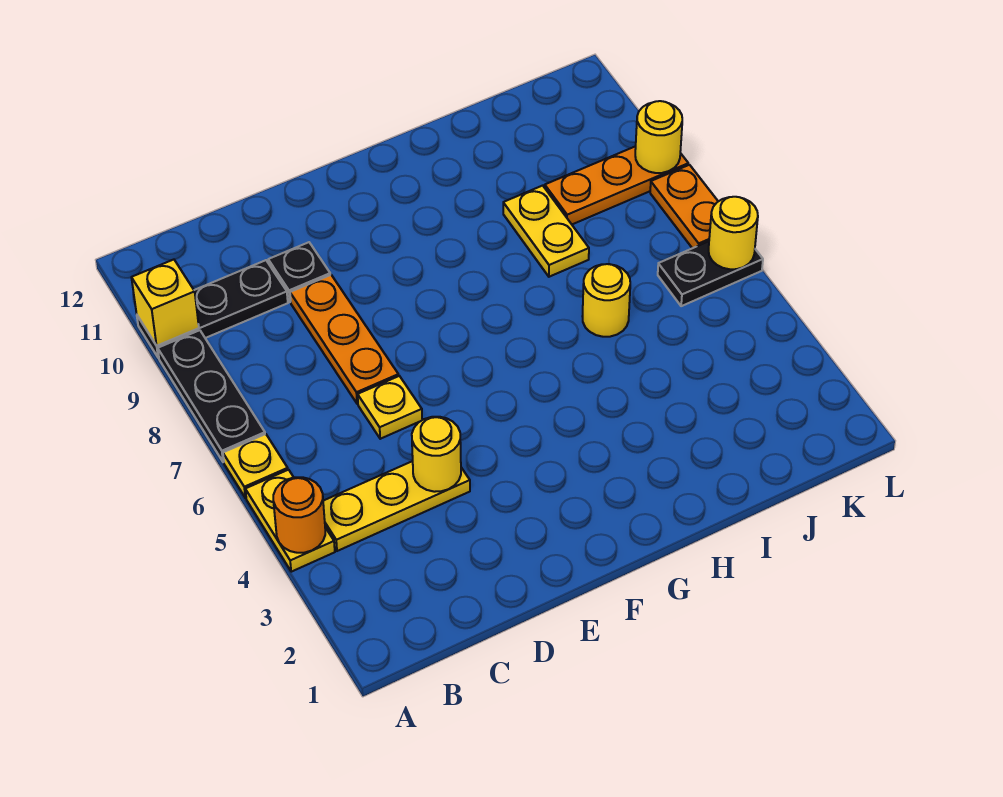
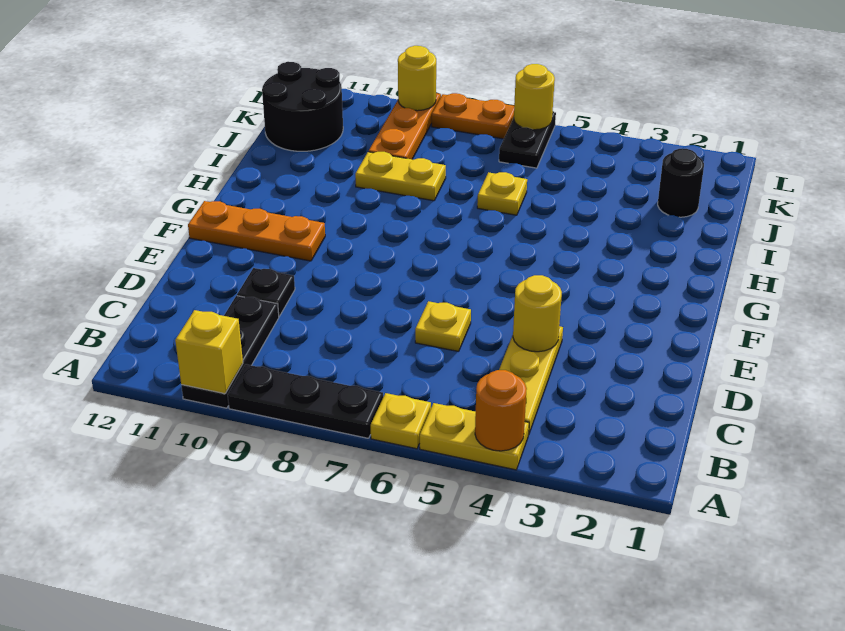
orange 1x3 plate [290,275,398,404] -> orange 1x3 plate moved to [188,201,325,261]
yellow 1x1 round brick [582,264,630,337] -> yellow 1x1 plate [477,172,527,215]
none -> black 1x1 round brick [658,149,704,217]
none -> black 2x2 round brick [262,62,343,151]

